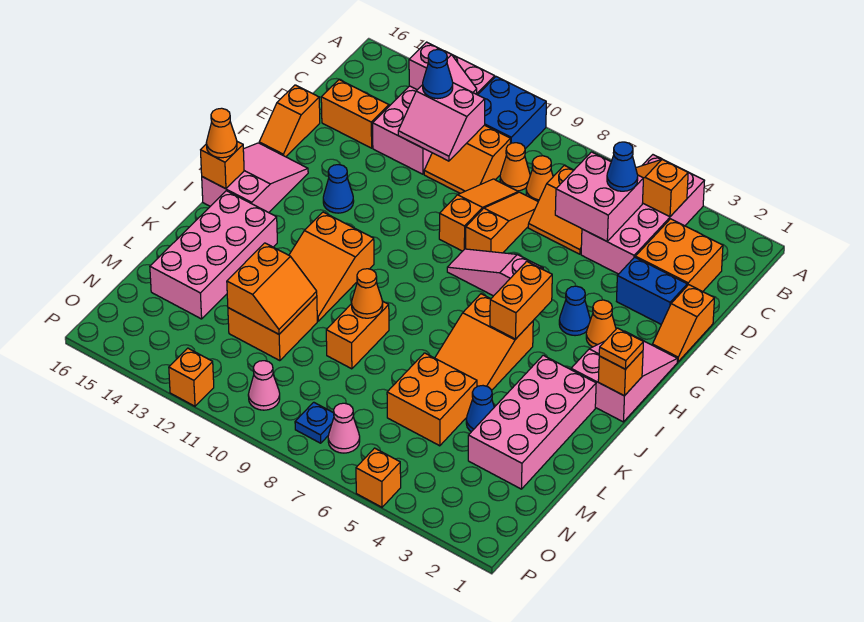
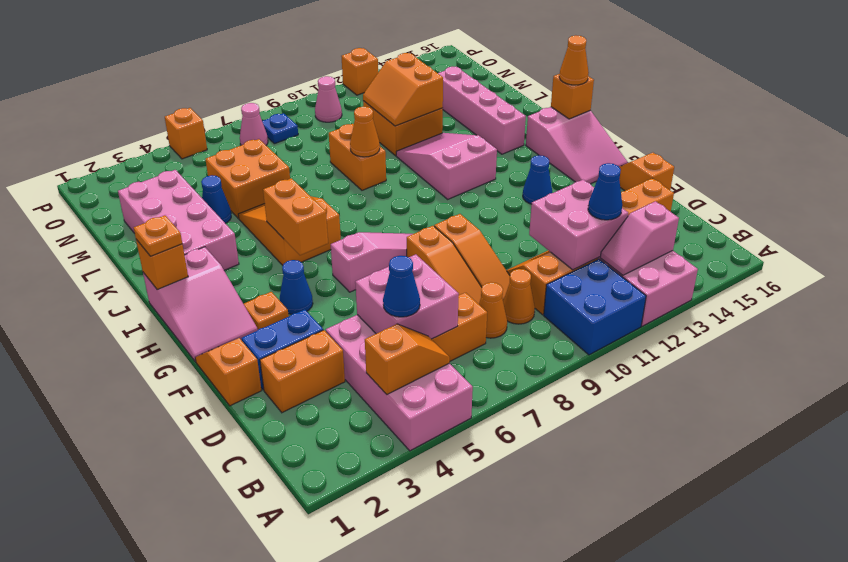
orange 2x2 brick [635,219,723,292] -> orange 1x2 brick [260,330,345,413]
pink 2x2 slope [398,83,485,161] -> pink 2x2 brick [529,180,628,270]
orange 1x1 cone [586,300,616,347] -> orange 1x1 plate [244,292,289,330]
orange 2x3 slope [289,212,374,321] -> pink 2x3 slope [396,133,497,199]
pink 2x4 brick [150,191,277,319] -> pink 1x4 brick [438,67,526,154]

